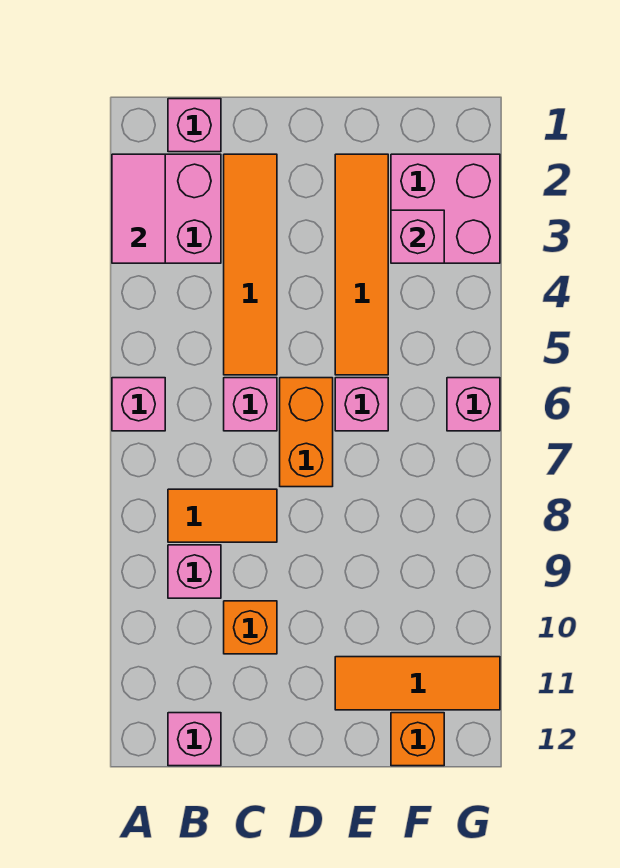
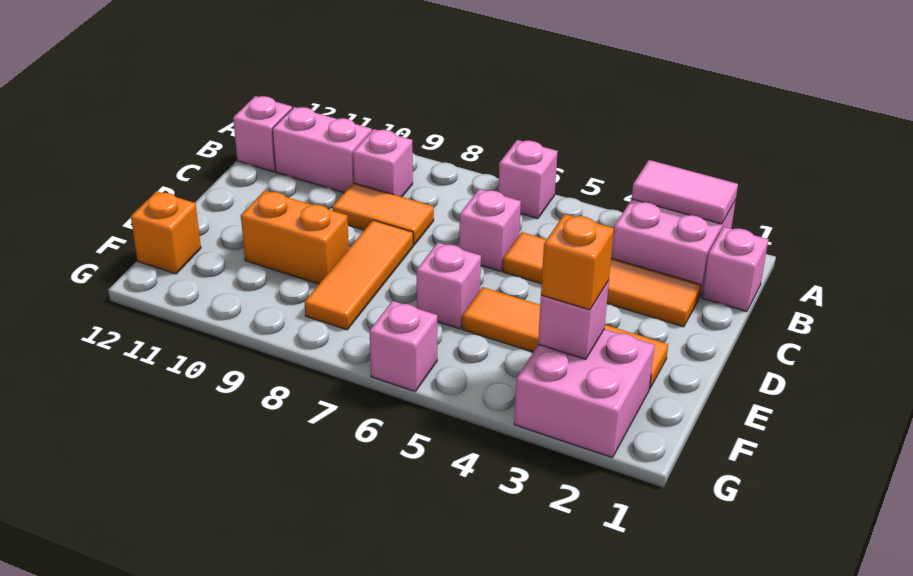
orange 1x2 tile [168,489,277,542] -> orange 1x2 tile turned to [332,183,434,245]
none -> pink 1x2 brick [272,107,372,193]
orange 1x1 brick [224,601,277,654] -> orange 1x1 brick moved to [541,214,614,310]
orange 1x2 brick [280,378,333,487] -> orange 1x2 brick moved to [241,191,349,284]
orange 1x3 tile [335,657,500,710] -> orange 1x3 tile moved to [304,220,413,330]

